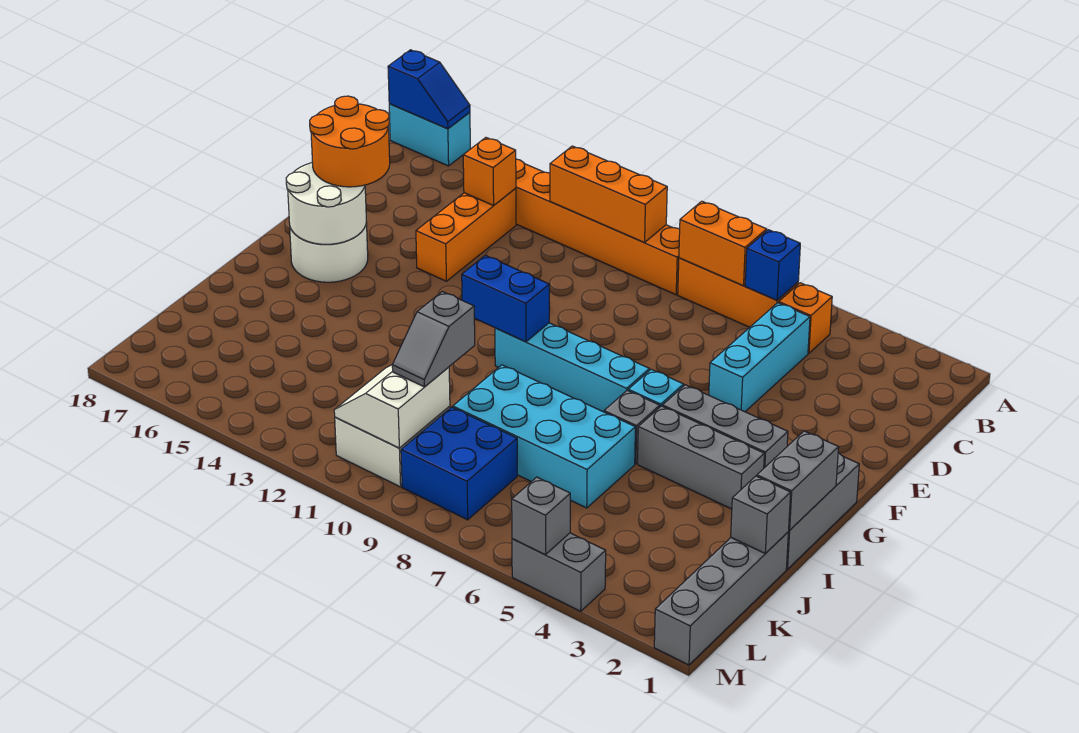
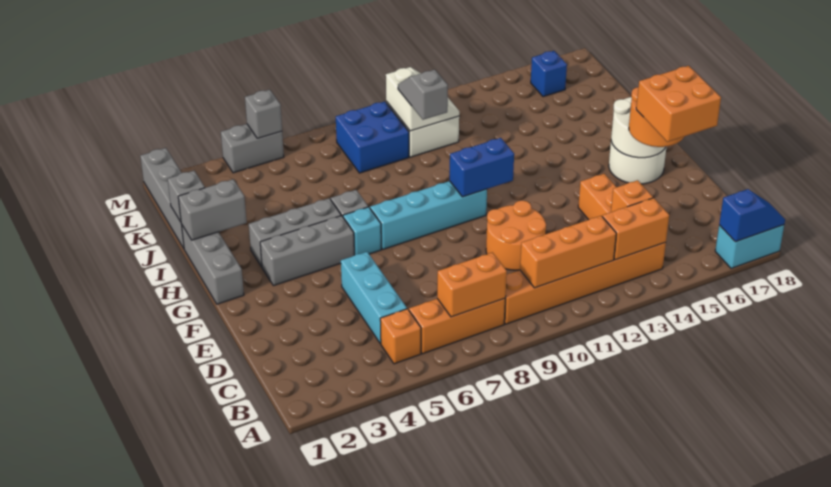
blue 1x2 slope [388,50,470,129] -> blue 1x2 slope turned to [719,189,785,242]
blue 1x1 brick [745,230,800,300] -> blue 1x1 brick moved to [531,51,567,97]
none -> orange 1x2 brick [602,198,669,260]
none -> orange 2x2 round brick [486,200,546,270]
none -> orange 2x2 brick [636,66,721,142]
grey 1x2 brick [757,431,839,530] -> grey 1x2 brick turned to [178,179,247,240]
cyan 2x4 brick [453,365,635,508] -> none

